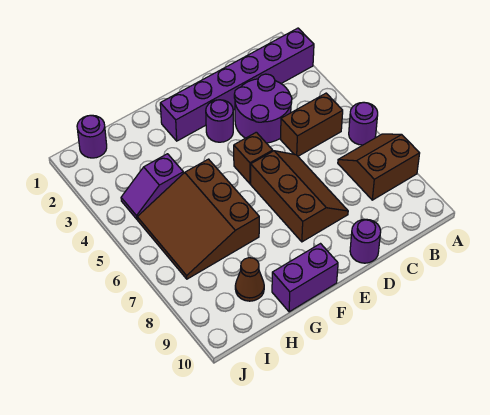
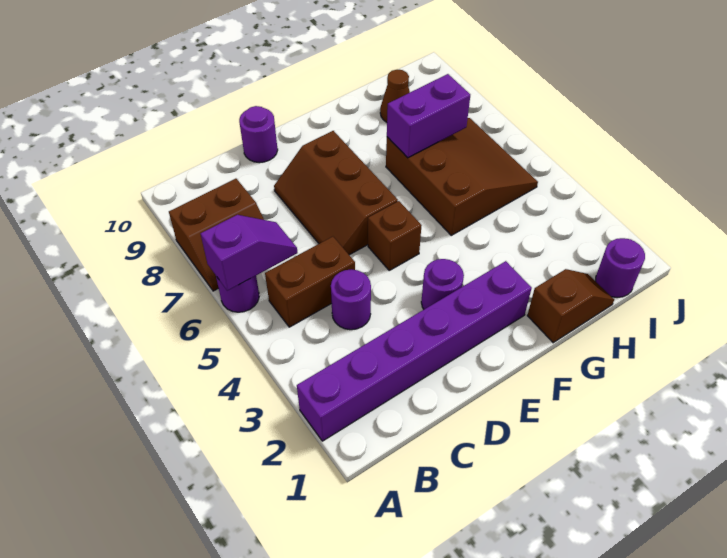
purple 2x2 round brick [234,74,292,143] -> purple 1x1 round brick [331,269,371,330]
purple 1x2 brick [272,244,338,312] -> purple 1x2 brick moved to [387,74,470,158]
none -> brown 1x2 slope [527,269,614,343]
purple 1x2 slope [121,154,183,219] -> purple 1x2 slope moved to [200,215,297,291]

